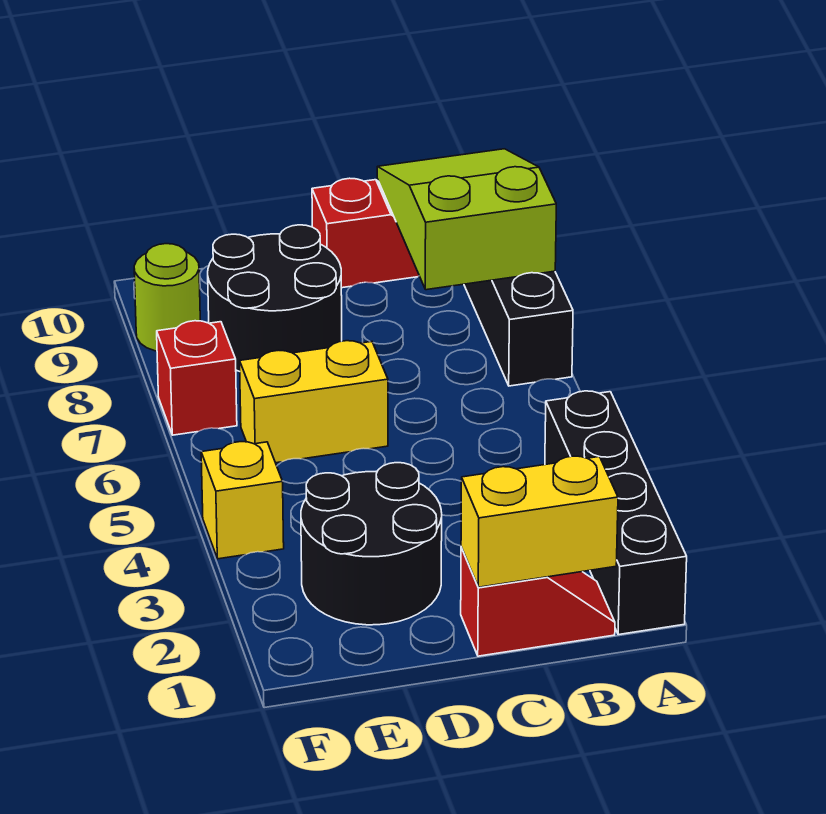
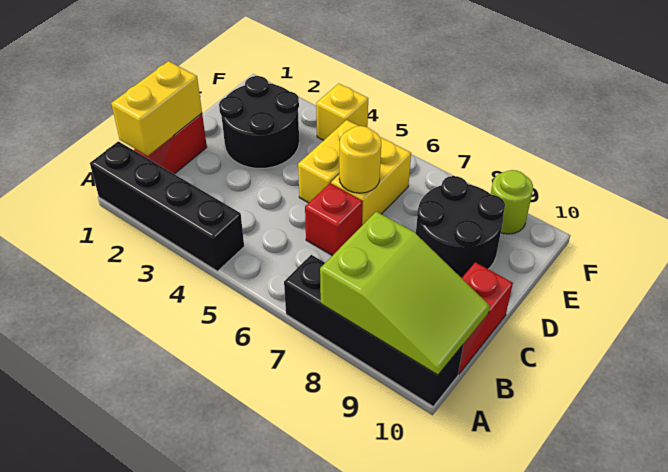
none -> yellow 1x2 brick [298,120,358,203]
none -> yellow 1x1 round brick [339,126,381,193]
red 1x1 brick [157,321,237,435] -> red 1x1 brick moved to [305,183,363,256]

